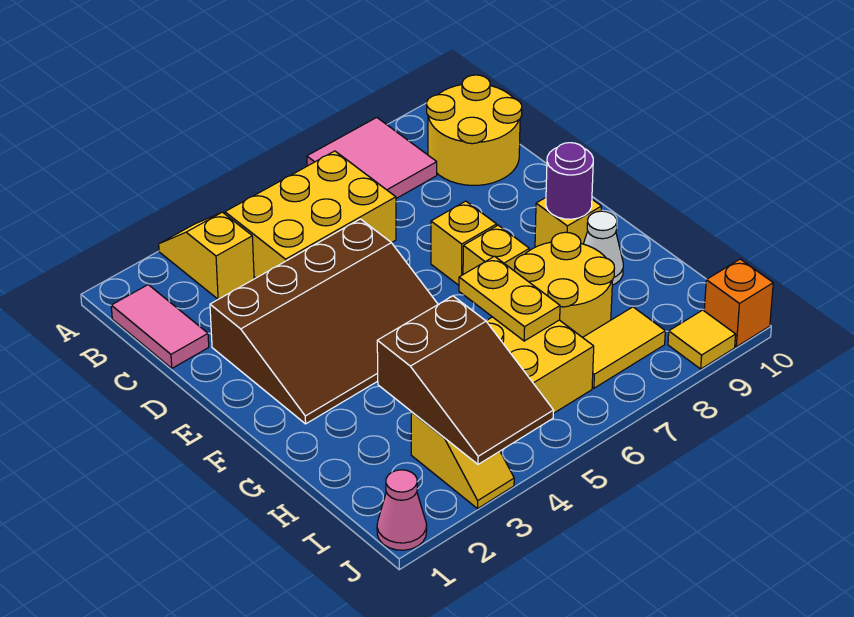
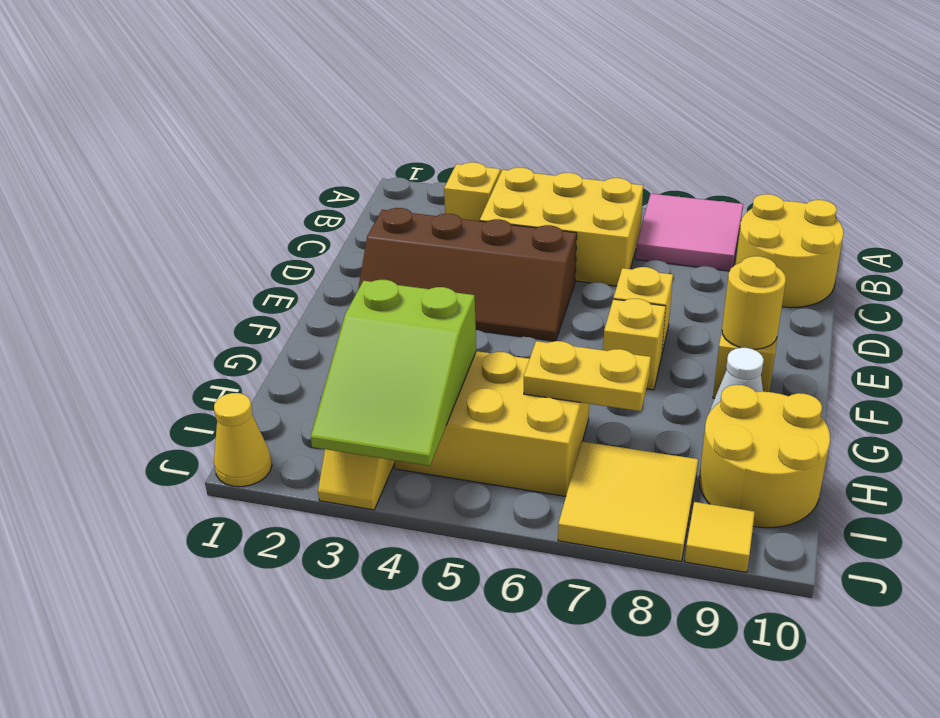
pink 1x2 tile [111,285,209,368] -> none
brown 3x4 slope [210,219,438,424] -> brown 2x4 slope [358,208,577,341]
purple 1x1 round brick [546,143,593,219] -> yellow 1x1 round brick [722,256,786,349]
yellow 1x2 plate [459,256,560,341] -> yellow 1x2 plate turned to [524,341,651,411]
yellow 2x2 round brick [515,232,614,337] -> yellow 2x2 round brick moved to [699,385,830,528]
brown 2x3 slope [377,296,554,464] -> lime 2x3 slope [311,280,476,466]
yellow 1x2 tile [583,307,665,388] -> yellow 2x2 tile [558,441,698,561]
pink 1x1 cone [377,470,427,550] -> yellow 1x1 cone [214,393,272,487]
orange 1x1 brick [704,259,773,347] -> none

